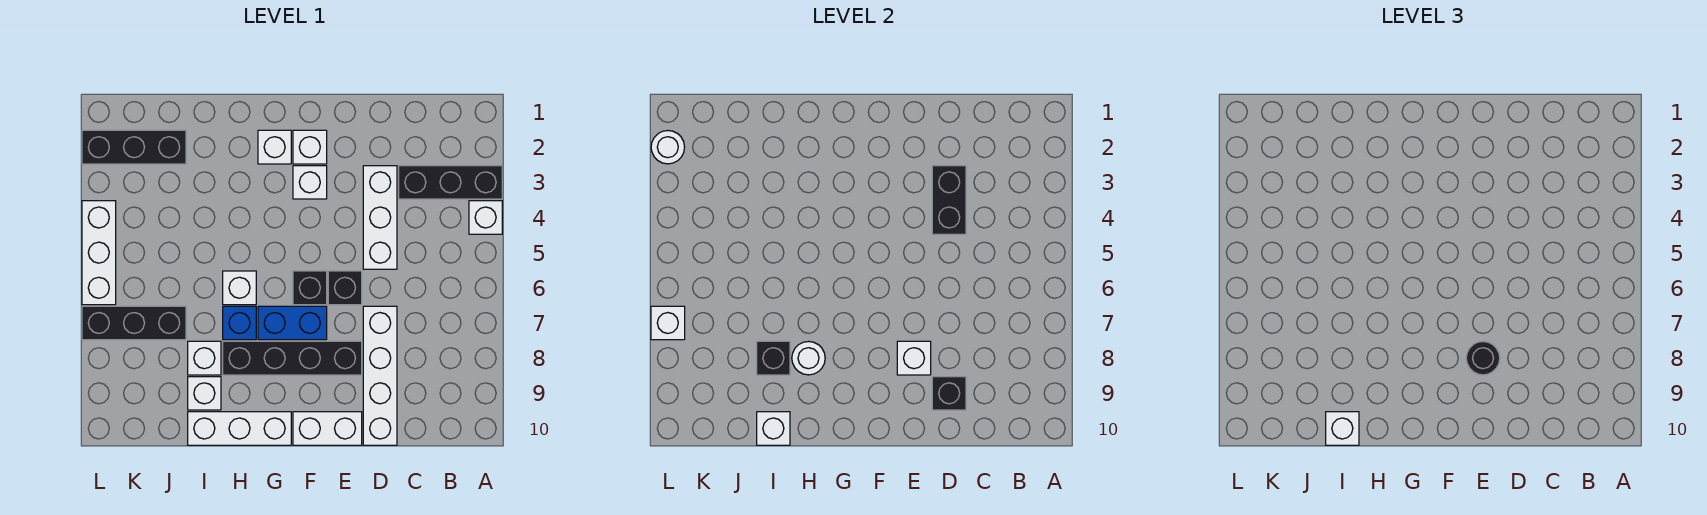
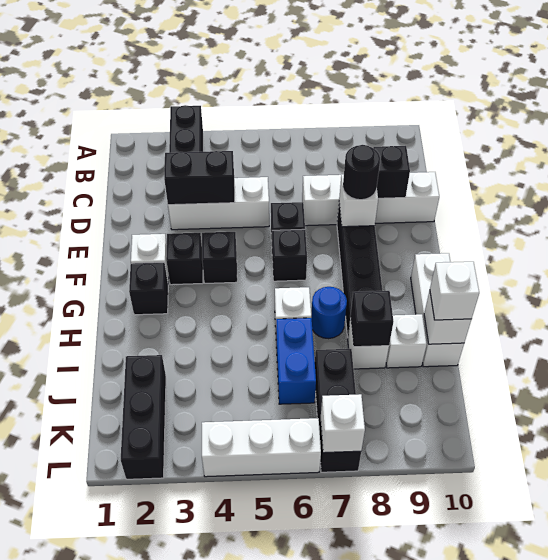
white 1x1 brick [469,201,502,234] -> none
white 1x2 brick [293,412,362,445] -> none
white 1x1 brick [293,166,327,199] -> black 1x1 brick [166,233,203,285]
none -> black 1x1 brick [202,232,237,283]
blue 1x2 brick [258,306,327,340] -> blue 1x2 brick moved to [276,318,316,404]
white 1x1 brick [258,130,291,164] -> black 1x1 brick [129,262,168,315]
blue 1x1 brick [223,306,256,340] -> blue 1x1 round brick [311,287,347,339]
white 1x1 round brick [792,341,825,375] -> none
white 1x1 round brick [651,131,685,164] -> none

